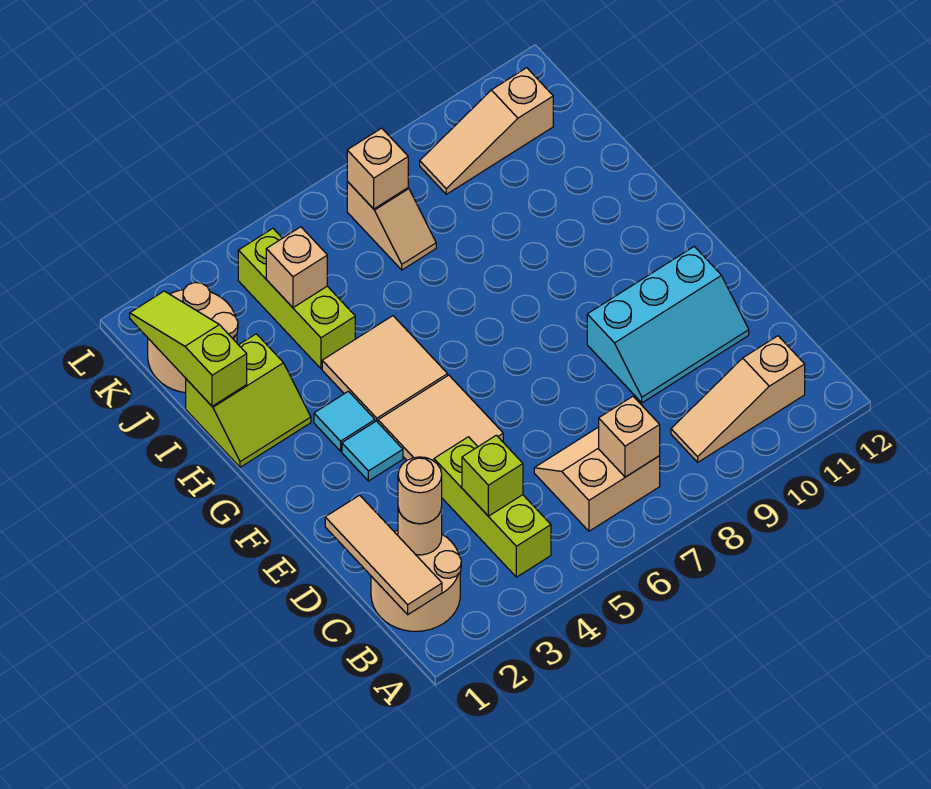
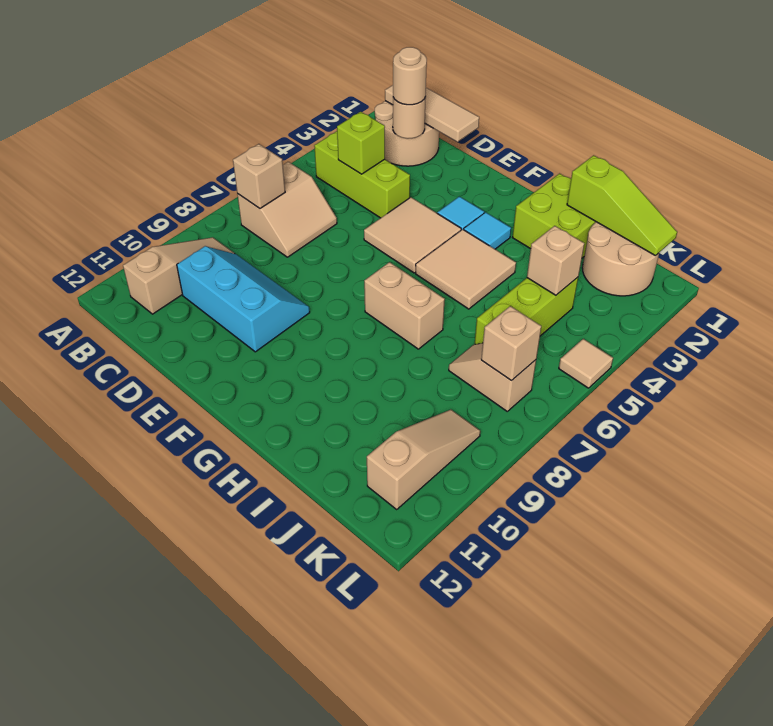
cyan 2x3 slope [587,247,749,403] -> cyan 2x3 slope turned to [177,246,310,352]
none -> tan 1x2 brick [364,262,445,349]
lime 2x2 slope [186,334,311,467] -> lime 2x2 brick [513,174,596,258]
lime 1x3 brick [238,228,355,369] -> lime 1x3 brick turned to [475,277,578,344]
none -> tan 1x1 tile [559,339,613,388]

